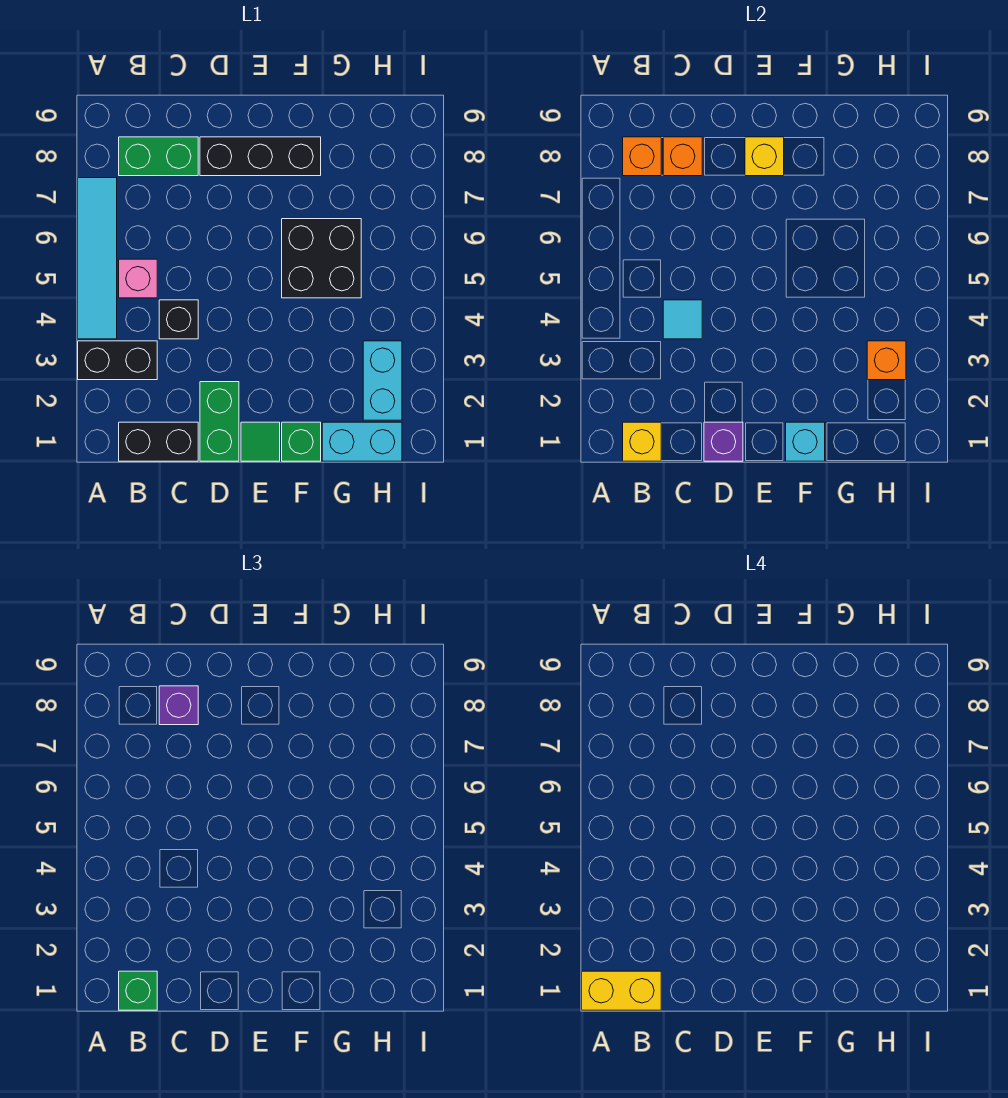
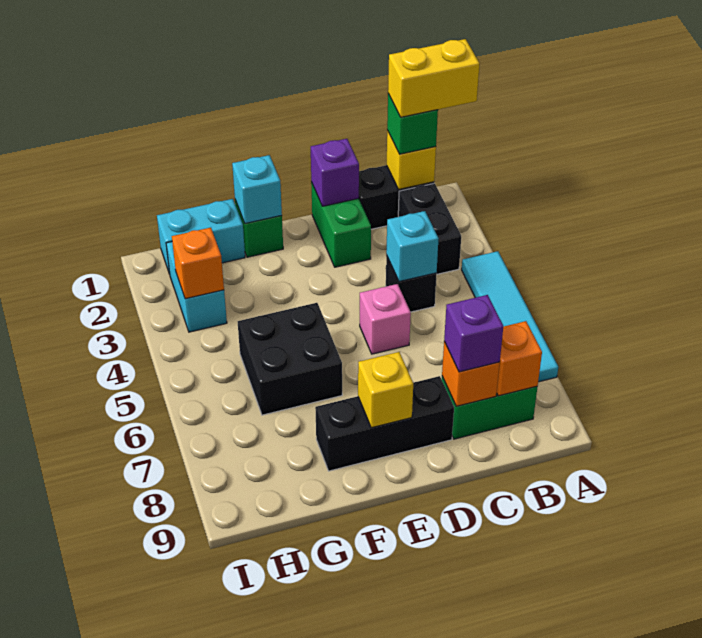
black 1x2 brick [78,341,157,380] -> black 1x2 brick turned to [398,183,461,274]
pink 1x1 brick [119,259,157,298] -> pink 1x1 brick moved to [360,284,411,354]
cyan 1x1 tile [663,300,702,339] -> cyan 1x1 brick [386,211,439,282]
green 1x1 tile [241,422,280,461] -> none

